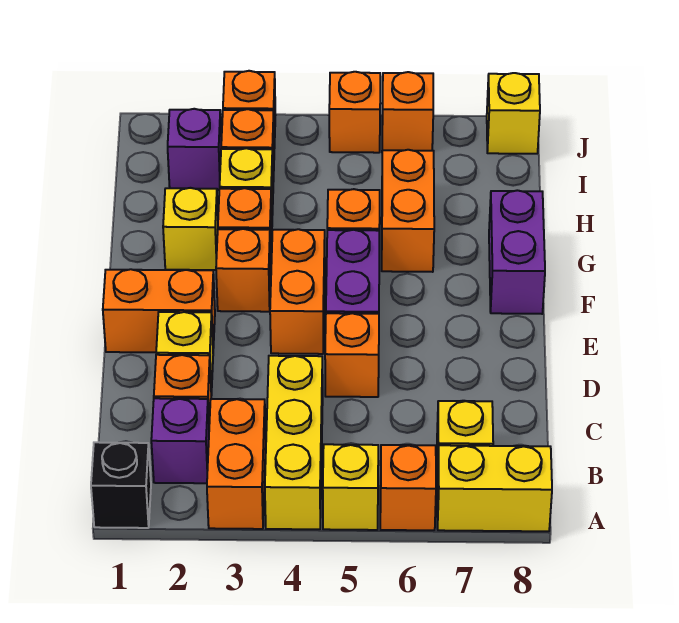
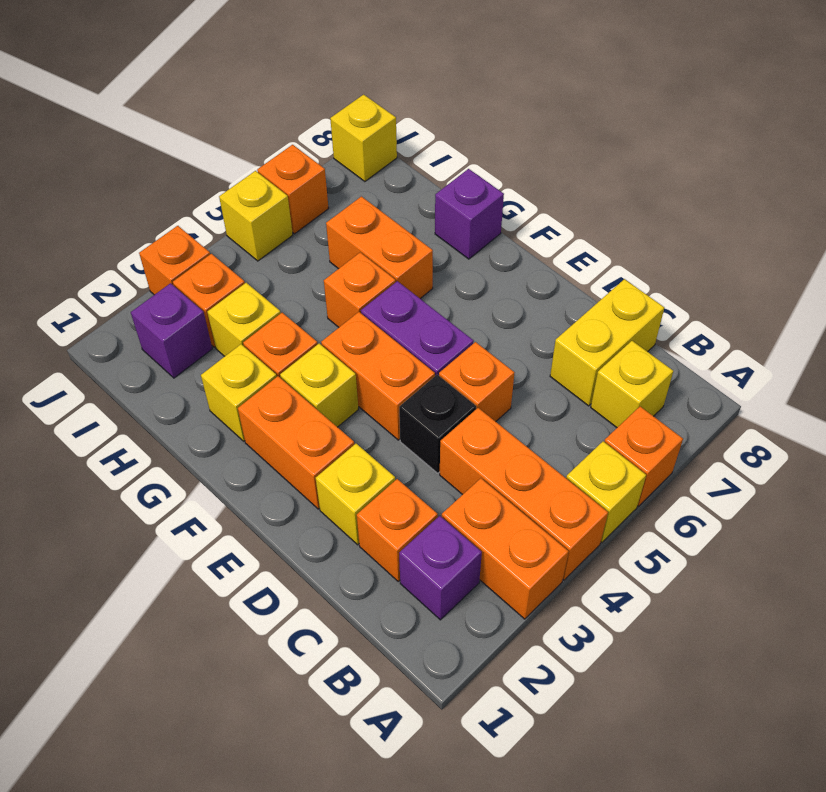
black 1x1 brick [91,442,151,528] -> black 1x1 brick moved to [399,375,476,473]
yellow 1x3 brick [265,356,323,529] -> orange 1x3 brick [440,408,608,580]
yellow 1x2 brick [437,445,552,531] -> yellow 1x2 brick moved to [550,279,664,406]
orange 1x2 brick [103,269,215,352] -> orange 1x2 brick turned to [238,376,354,509]
orange 1x1 brick [216,229,271,312] -> yellow 1x1 brick [280,344,358,427]
purple 1x2 brick [489,190,545,314] -> purple 1x1 brick [435,169,504,259]
orange 1x1 brick [329,72,380,153] -> yellow 1x1 brick [219,171,293,261]

